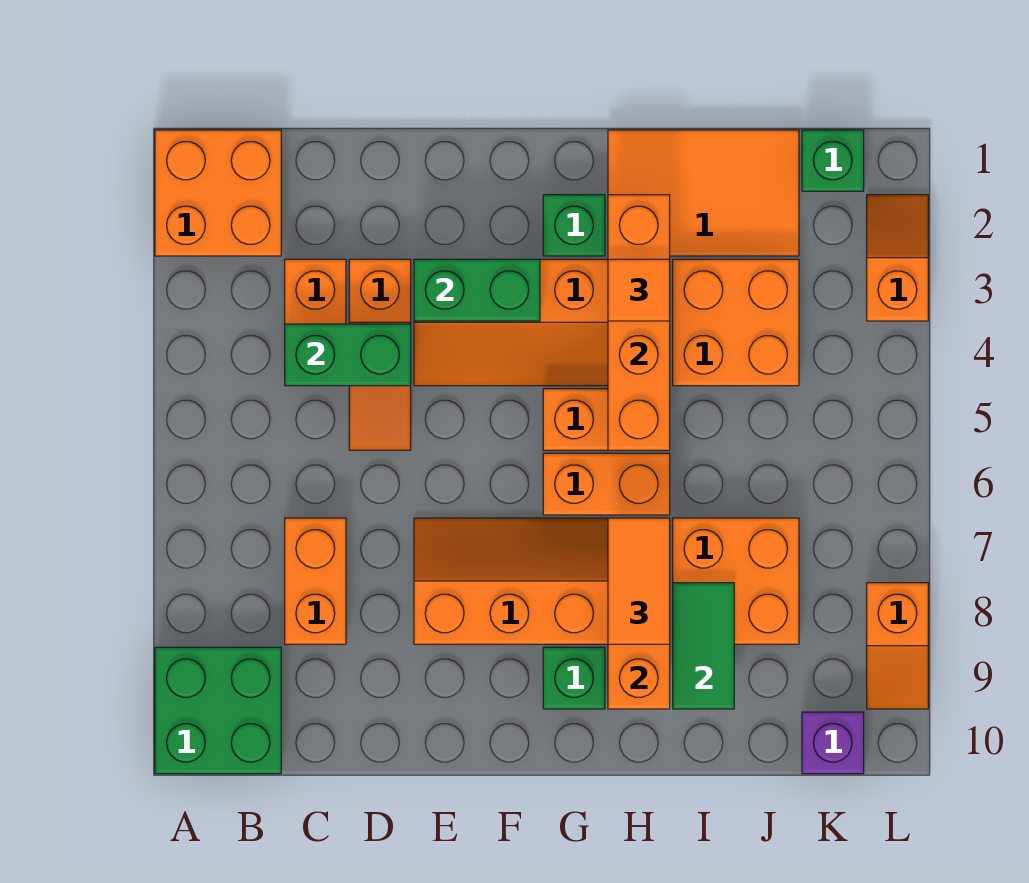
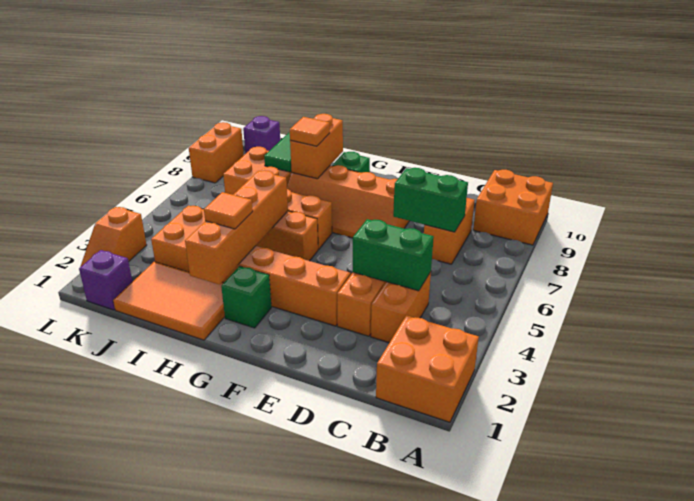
green 2x2 brick [155,647,281,774] -> orange 2x2 brick [473,170,553,245]
green 1x2 brick [414,259,540,321] -> green 1x2 brick moved to [393,168,468,232]
orange 1x2 tile [608,518,670,644] -> orange 1x1 tile [290,117,330,146]
green 1x1 brick [802,130,864,191] -> purple 1x1 brick [79,250,132,310]
orange 1x2 slope [867,583,928,709] -> orange 1x2 brick [189,122,244,183]

